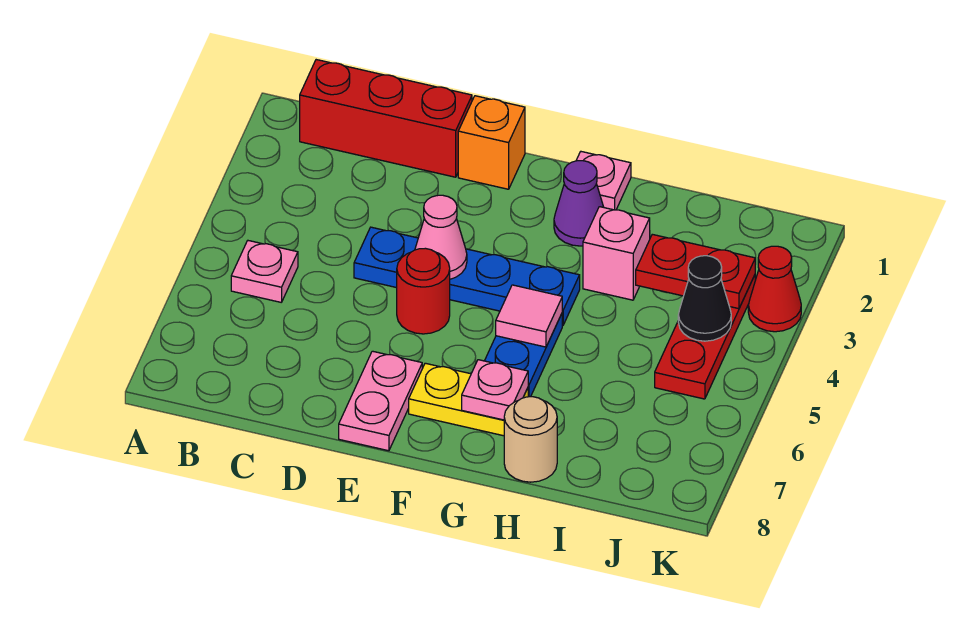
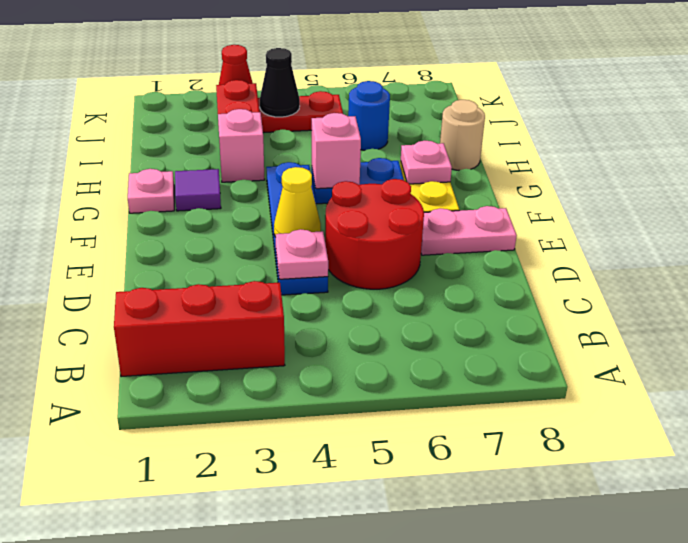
red 1x3 brick [300,60,472,177] -> red 1x3 brick turned to [114,281,285,377]
pink 1x1 plate [231,241,298,302] -> pink 1x1 plate moved to [276,229,328,279]
orange 1x1 brick [458,96,525,189] -> none
pink 1x1 cone [415,195,467,279] -> yellow 1x1 cone [274,167,321,237]
red 1x1 round brick [397,248,450,334] -> red 2x2 round brick [325,179,424,289]
purple 1x1 cone [554,161,603,246] -> purple 1x1 tile [175,169,221,211]
pink 1x1 tile [496,285,562,347] -> pink 1x1 brick [312,113,361,189]
none -> blue 1x1 round brick [348,81,390,150]

